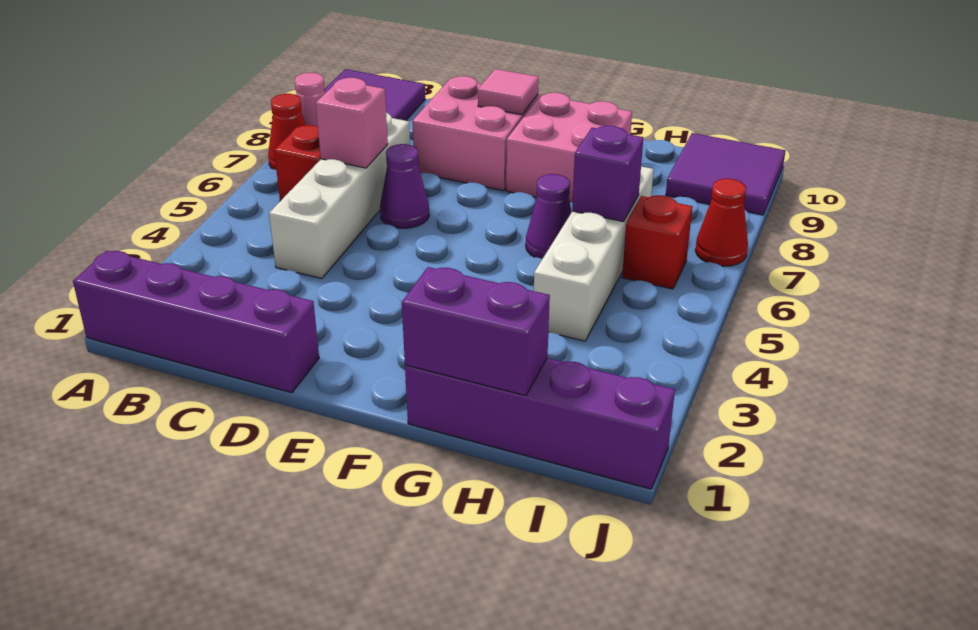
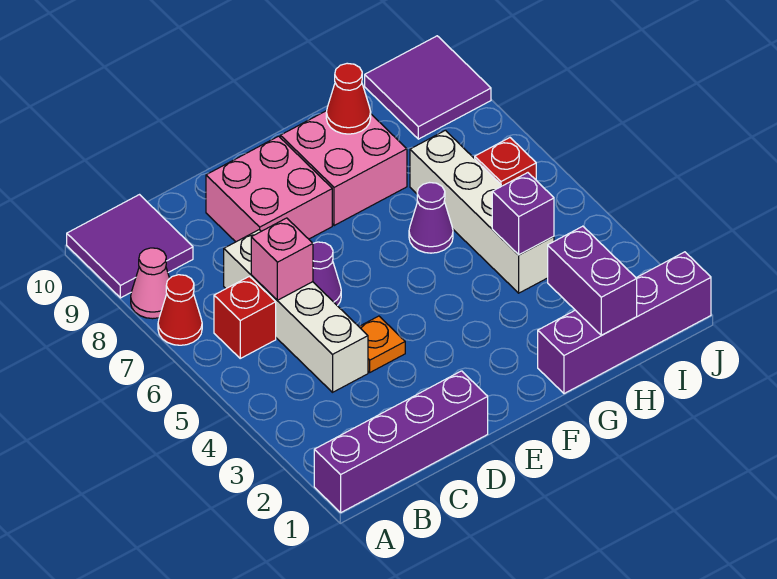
none -> orange 1x1 plate [359,316,405,372]
pink 1x1 tile [478,69,539,115] -> none
purple 1x2 brick [402,267,550,396] -> purple 1x2 brick turned to [548,226,637,335]
purple 1x1 brick [572,126,643,222] -> purple 1x1 brick moved to [492,173,554,255]
red 1x1 cone [695,179,748,266] -> red 1x1 cone moved to [326,63,371,134]

